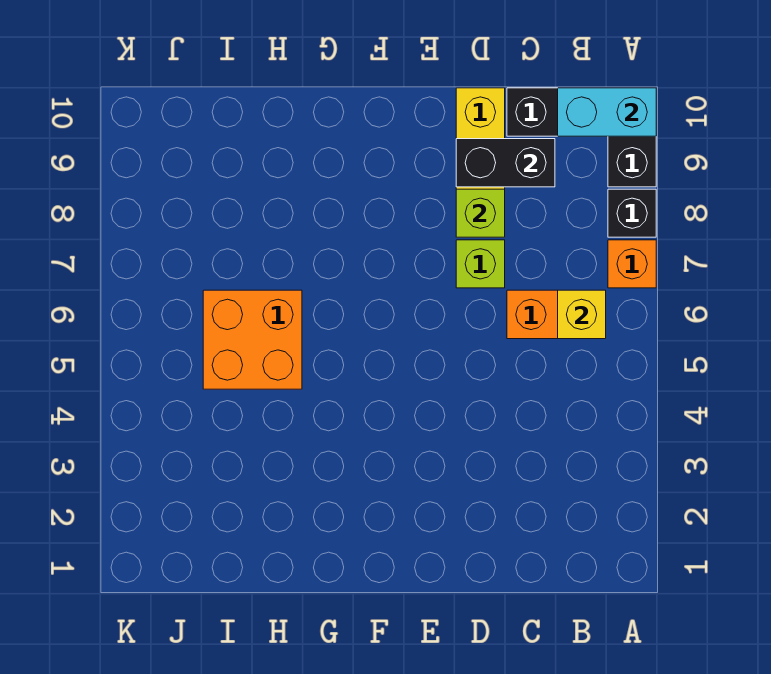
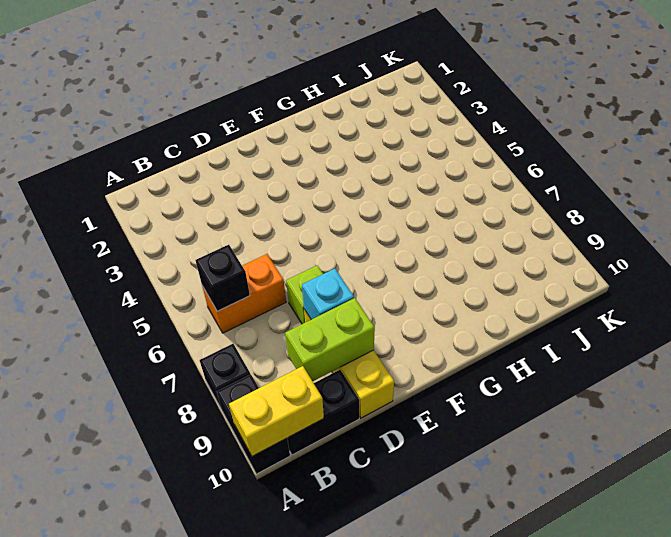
orange 1x1 brick [608,240,656,288] -> none
cyan 1x2 brick [558,88,656,136] -> yellow 1x2 brick [229,366,324,456]
yellow 1x1 brick [558,290,606,339] -> black 1x1 brick [196,245,250,311]
black 1x2 brick [456,139,555,187] -> lime 1x2 brick [285,298,375,381]
lime 1x1 brick [456,189,505,237] -> cyan 1x1 brick [302,269,354,320]
orange 2x2 brick [203,290,302,389] -> none

